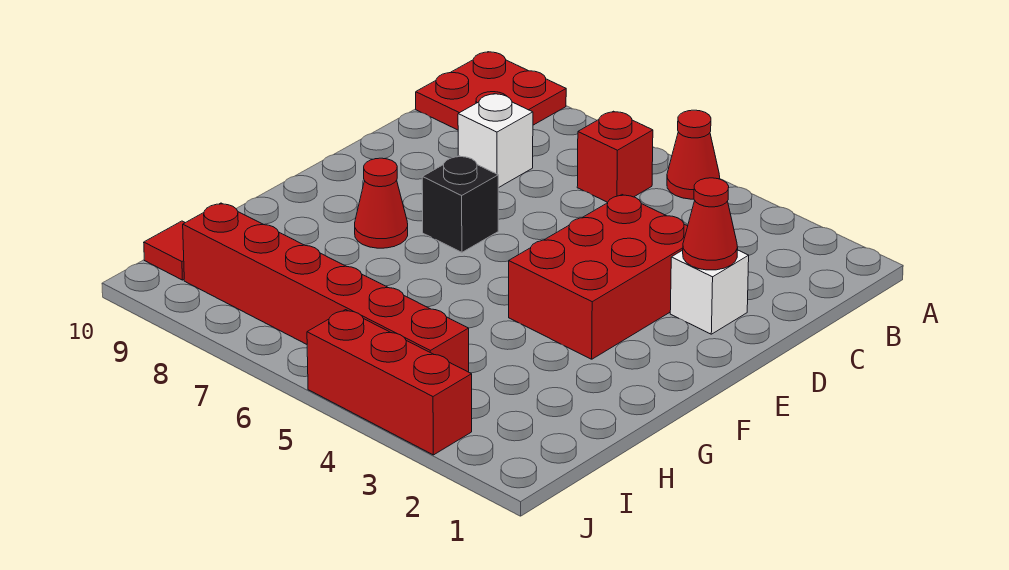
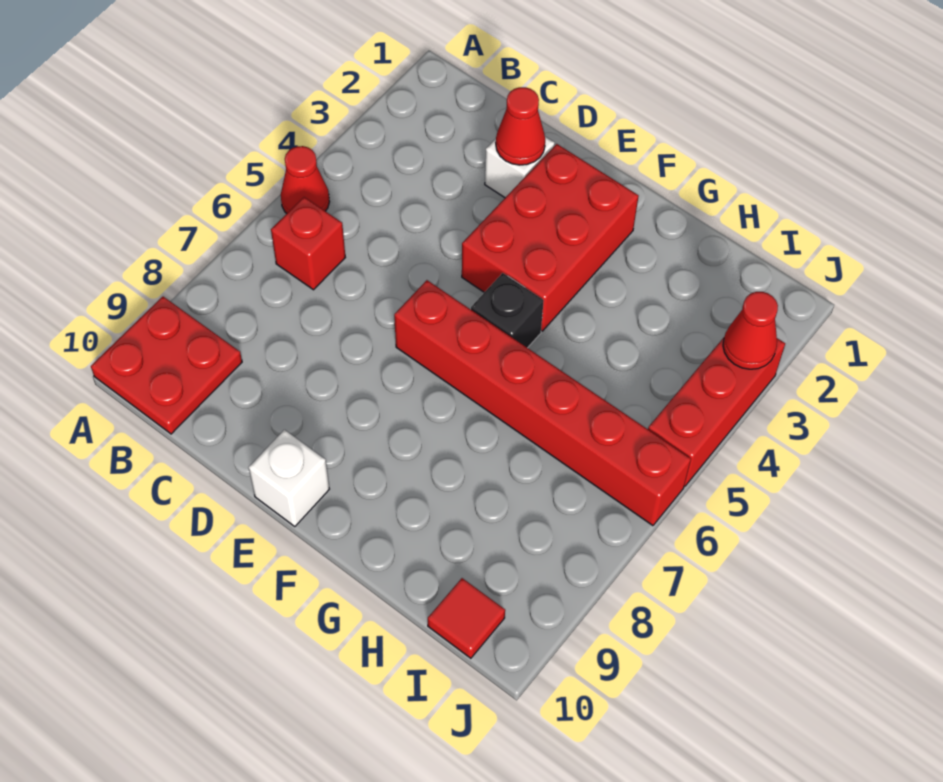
white 1x1 brick [458,94,533,188] -> white 1x1 brick moved to [249,430,329,527]
red 2x3 brick [509,195,688,359] -> red 2x3 brick turned to [462,144,639,331]
black 1x1 brick [422,156,498,252] -> black 1x1 brick moved to [471,273,544,348]
red 1x1 cone [355,158,408,248] -> red 1x1 cone moved to [723,292,778,369]
red 1x6 brick [183,203,469,372] -> red 1x6 brick turned to [394,280,691,526]

